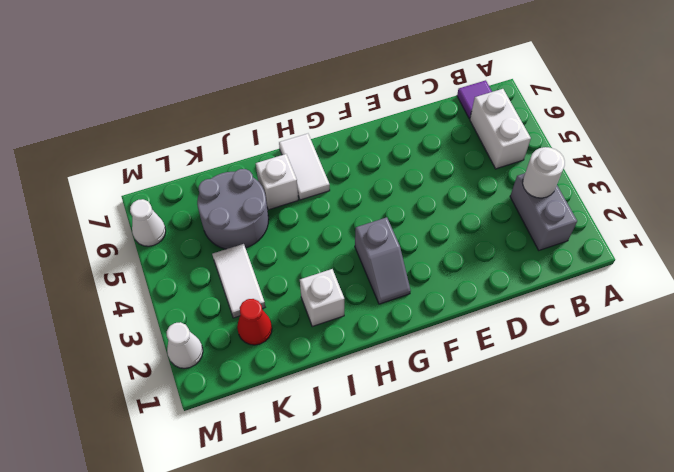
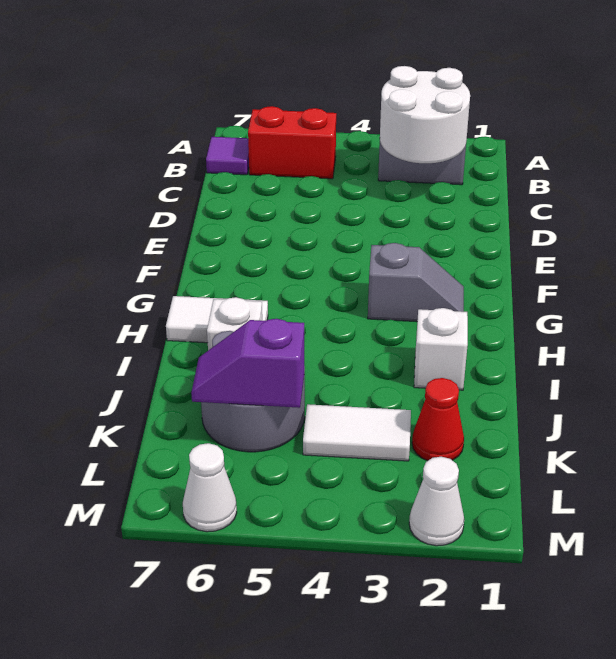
white 1x1 round brick [523,147,565,198] -> white 2x2 round brick [380,66,470,163]
white 1x2 brick [470,89,531,169] -> red 1x2 brick [248,106,336,179]
none -> purple 1x2 slope [191,319,304,408]

